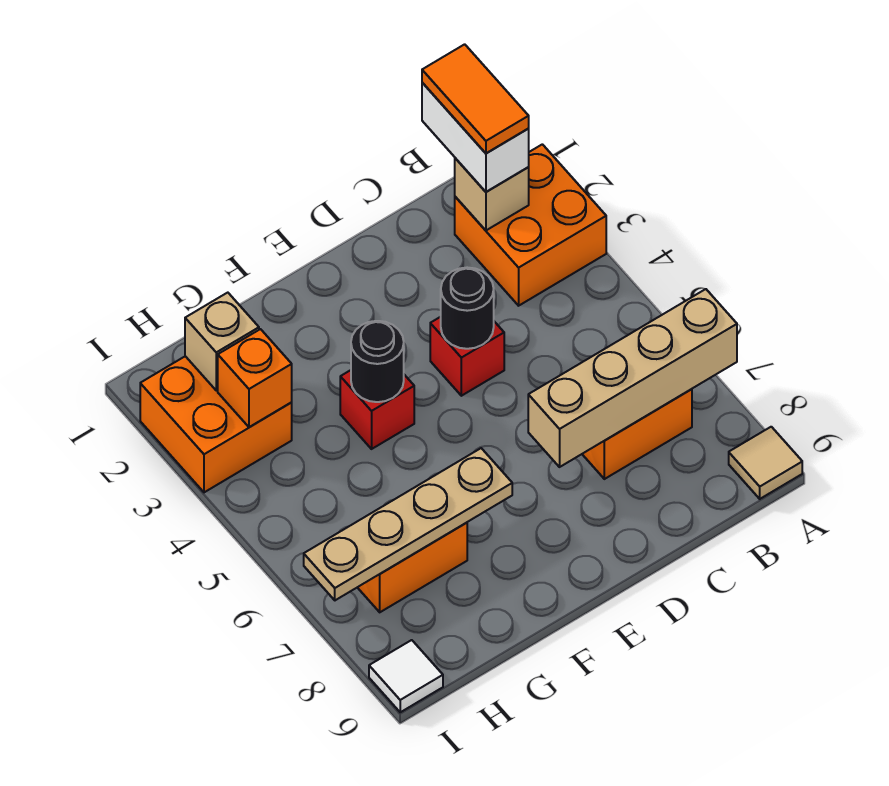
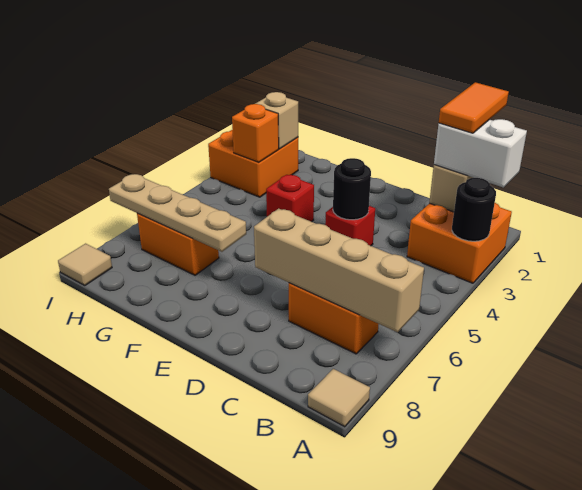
white 1x2 brick [422,83,529,192] -> white 1x2 brick turned to [434,119,527,188]
black 1x1 round brick [351,321,404,402] -> black 1x1 round brick moved to [452,178,496,241]
white 1x1 tile [369,640,443,712] -> tan 1x1 tile [58,244,112,286]

